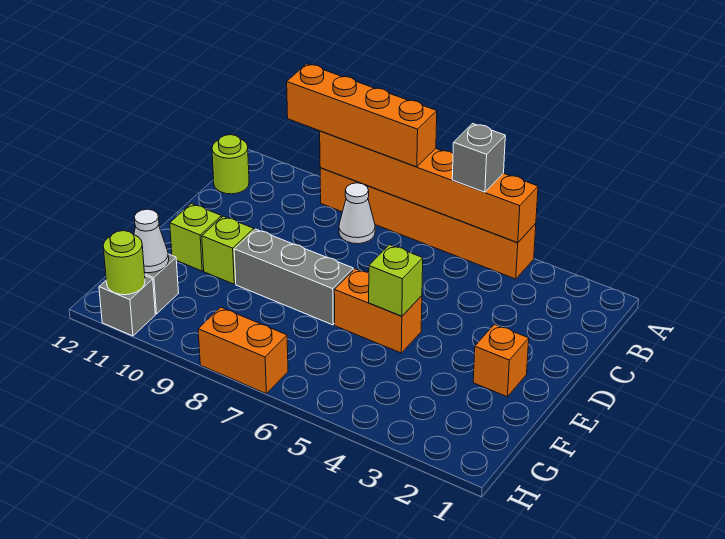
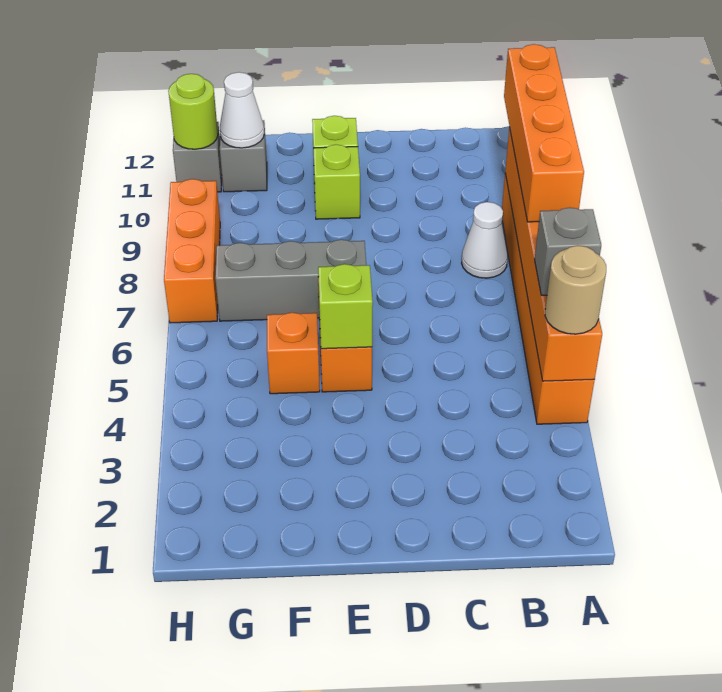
none -> tan 1x1 round brick [545,245,606,334]
lime 1x1 round brick [212,135,249,194] -> none
orange 1x1 brick [473,324,529,397] -> orange 1x1 brick moved to [267,313,320,394]
grey 1x3 brick [234,229,353,325] -> grey 1x3 brick turned to [215,240,366,321]
orange 1x2 brick [198,307,288,393] -> orange 1x3 brick [164,179,220,323]

